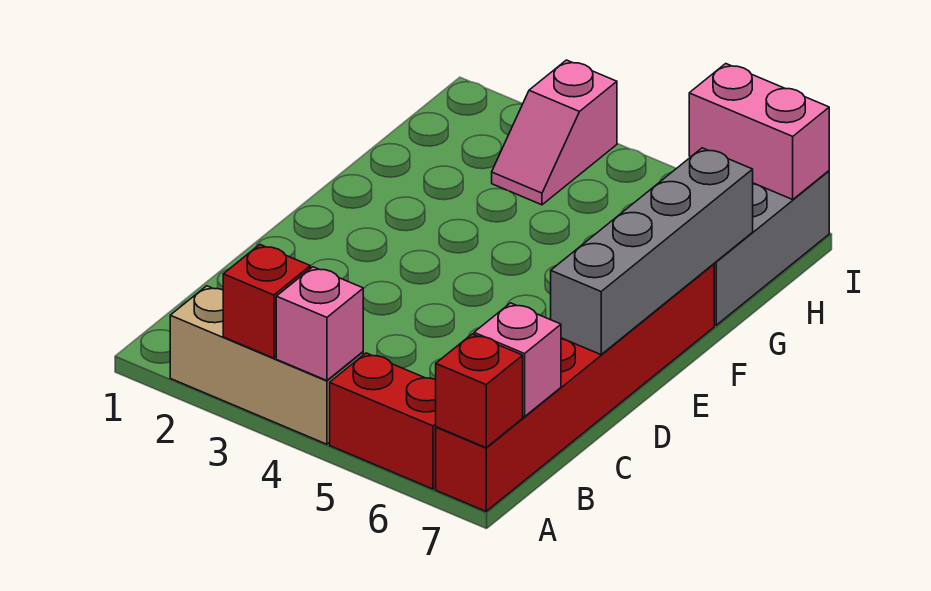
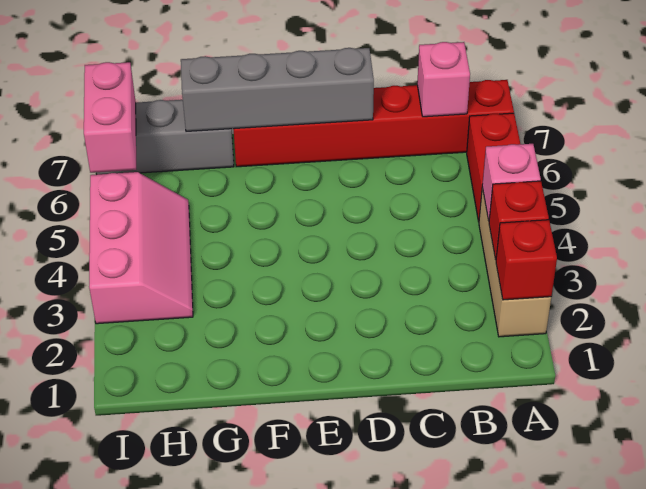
red 1x1 brick [436,334,523,448] -> red 1x1 brick moved to [496,220,557,300]
pink 1x2 slope [492,60,617,205] -> pink 2x3 slope [89,172,193,324]

